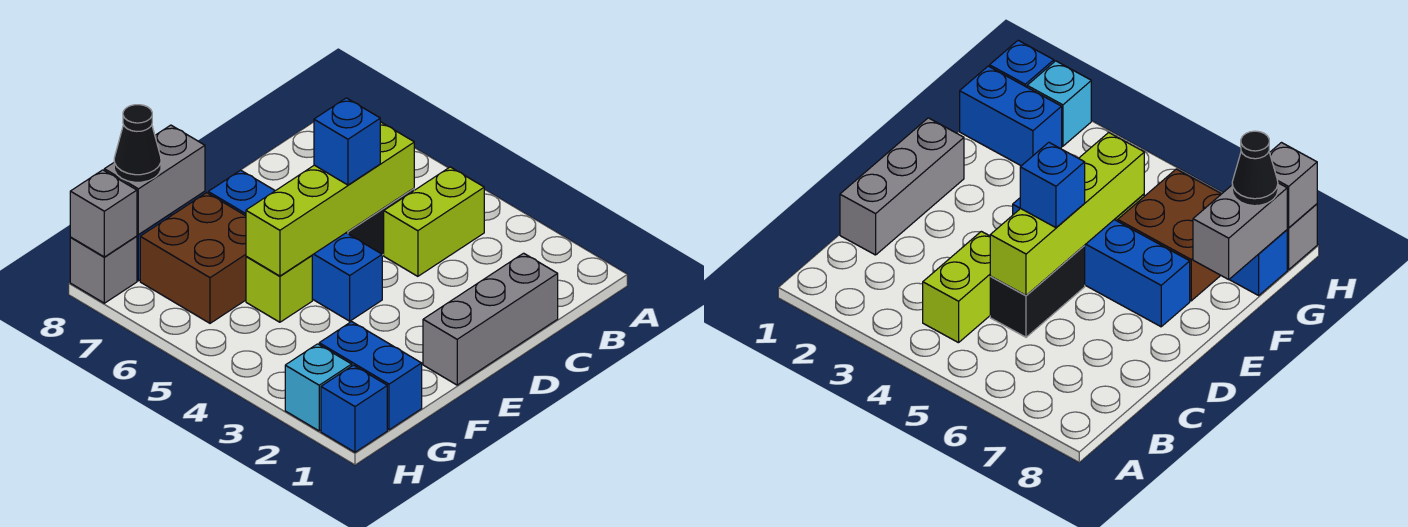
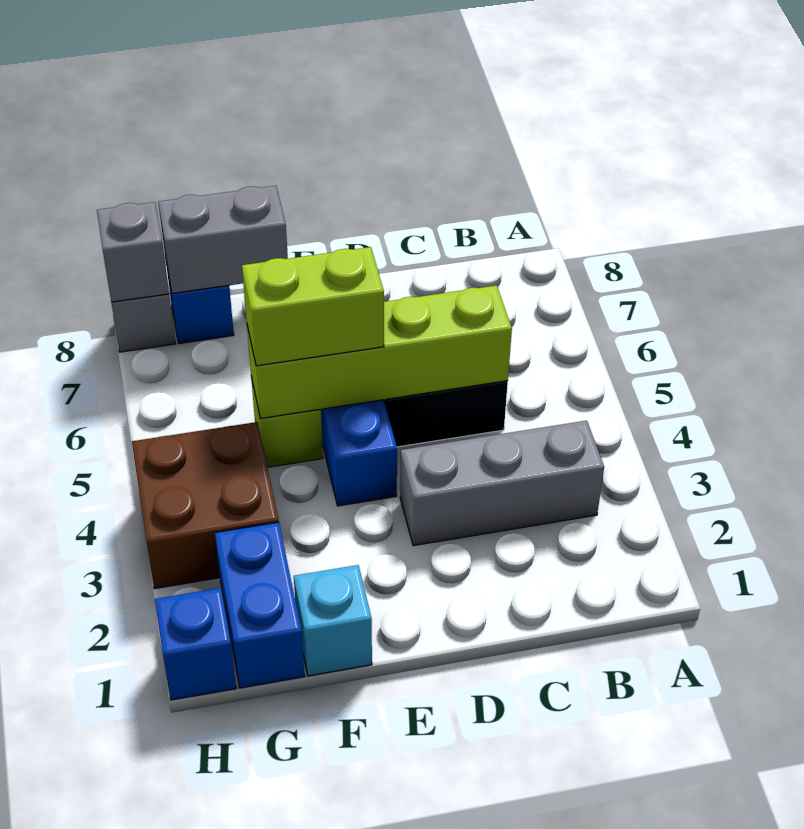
lime 1x2 brick [384,167,484,276] -> lime 1x2 brick moved to [242,247,384,366]
grey 1x3 brick [423,253,558,385] -> grey 1x3 brick moved to [400,421,604,546]
blue 1x1 brick [314,98,380,185] -> none
brown 2x2 brick [140,193,246,323] -> brown 2x2 brick moved to [132,422,279,589]
black 1x1 cone [114,105,161,182] -> none
cyan 1x1 brick [285,344,352,431] -> cyan 1x1 brick moved to [294,565,372,676]

